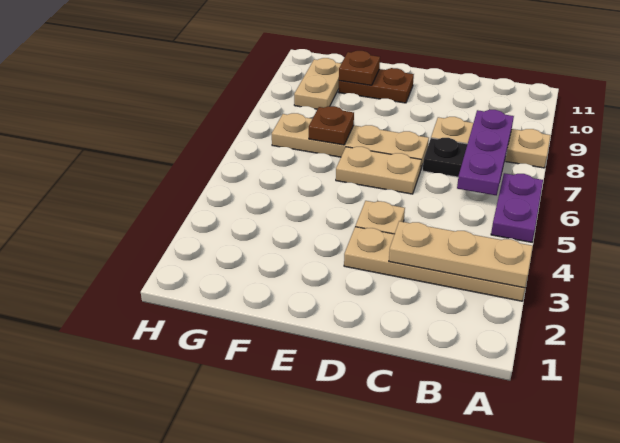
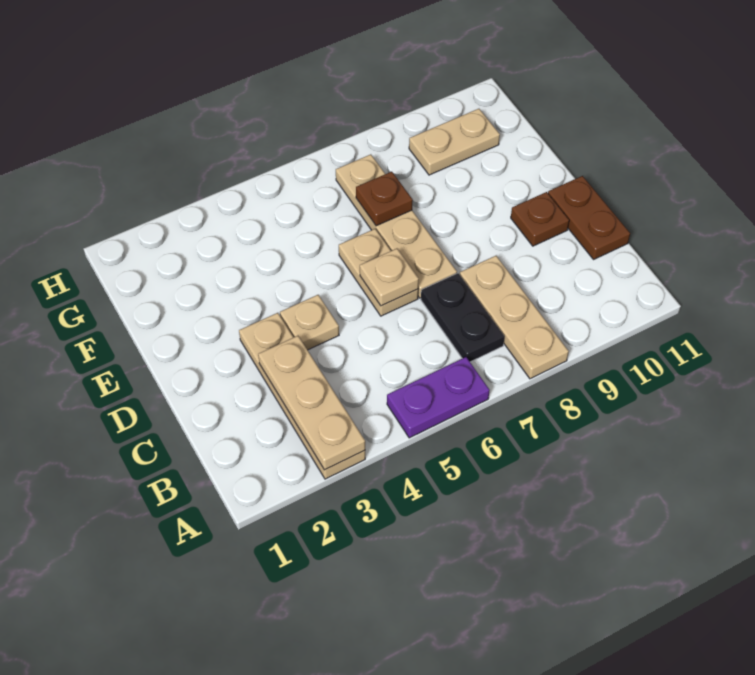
purple 1x3 plate [457,110,514,195] -> none
none -> tan 1x1 plate [360,249,419,306]
brown 1x2 plate [339,68,414,103] -> brown 1x2 plate moved to [548,176,630,259]
brown 1x1 plate [339,51,380,85] -> brown 1x1 plate moved to [511,192,569,246]

